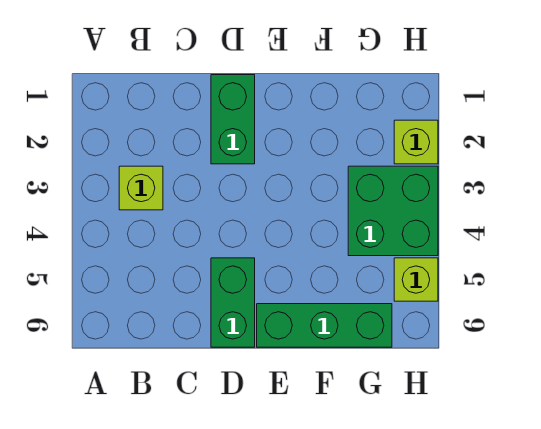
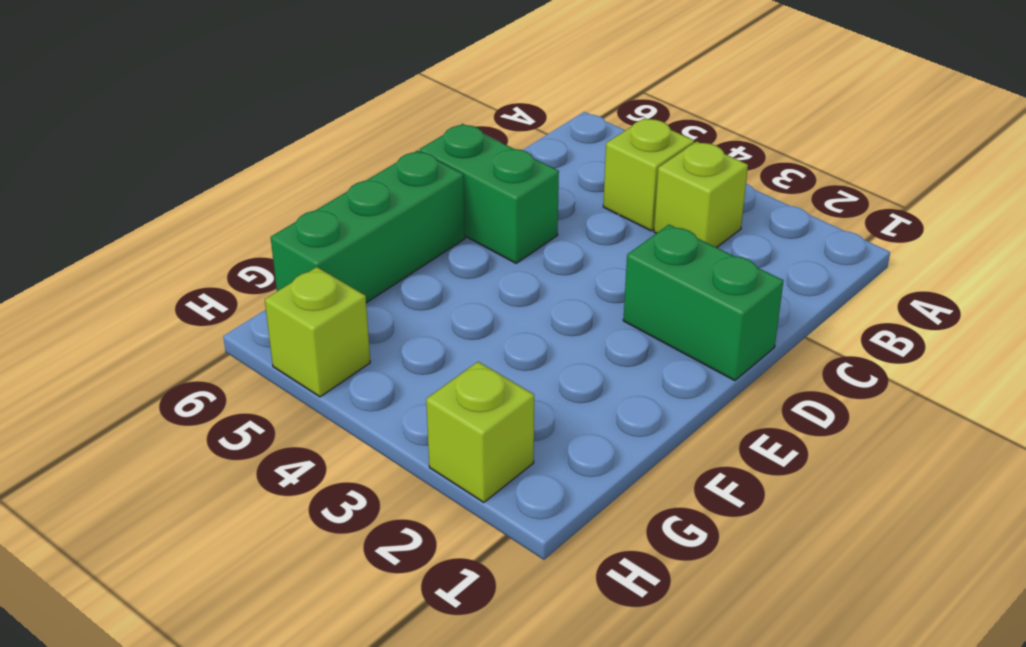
none -> lime 1x1 brick [603,118,694,231]
green 2x2 brick [348,166,438,256] -> none

